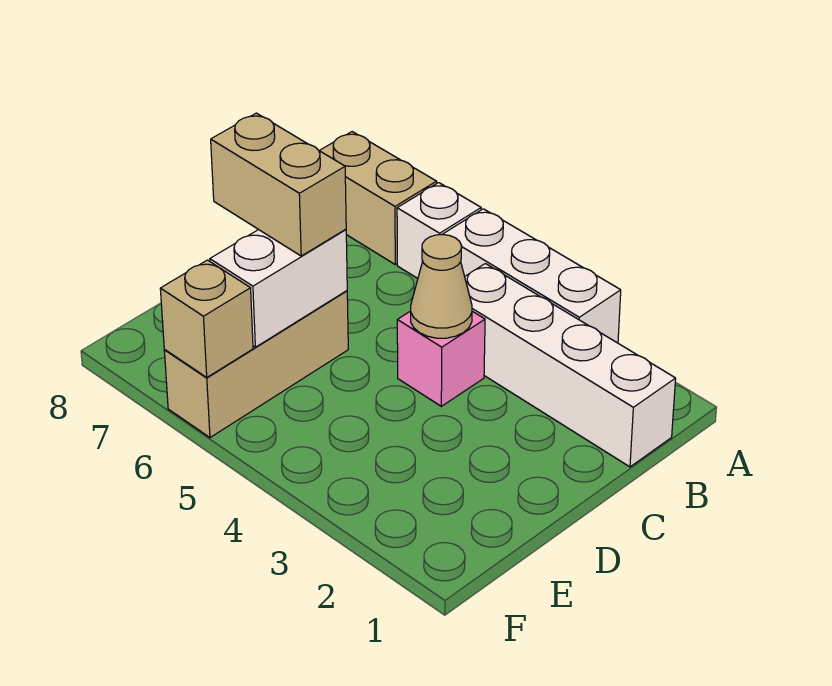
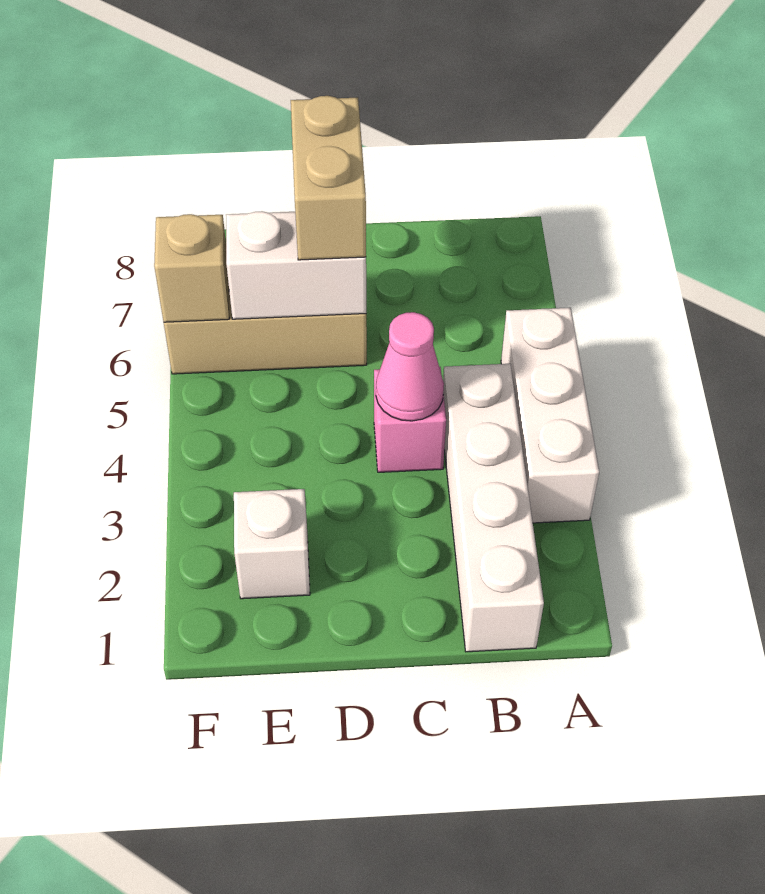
white 1x1 brick [397,183,481,278] -> white 1x1 brick moved to [234,489,310,599]
tan 1x2 brick [319,132,437,264] -> none
tan 1x1 cone [411,235,472,338] -> pink 1x1 cone [376,312,444,421]

